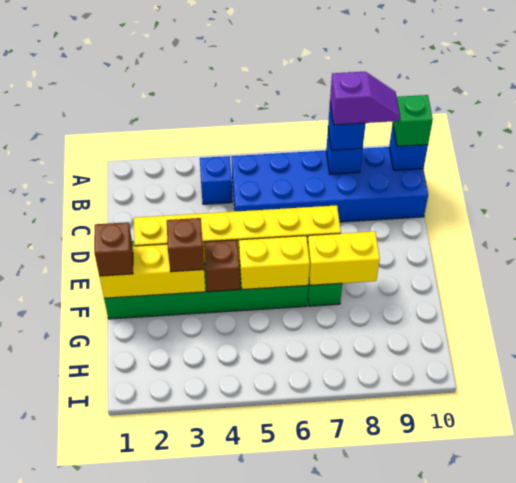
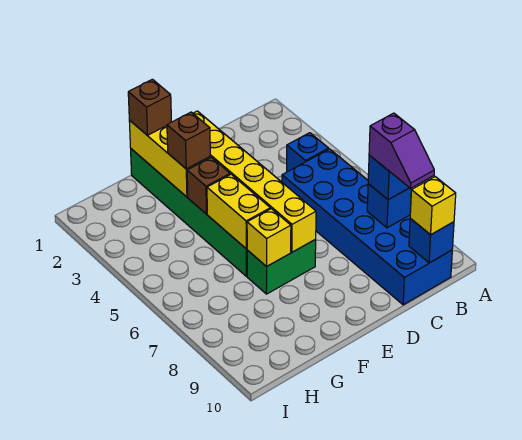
green 1x1 brick [393,95,433,146] -> yellow 1x1 brick [410,177,456,235]
yellow 1x2 brick [308,231,380,285] -> yellow 1x1 brick [247,209,291,267]

